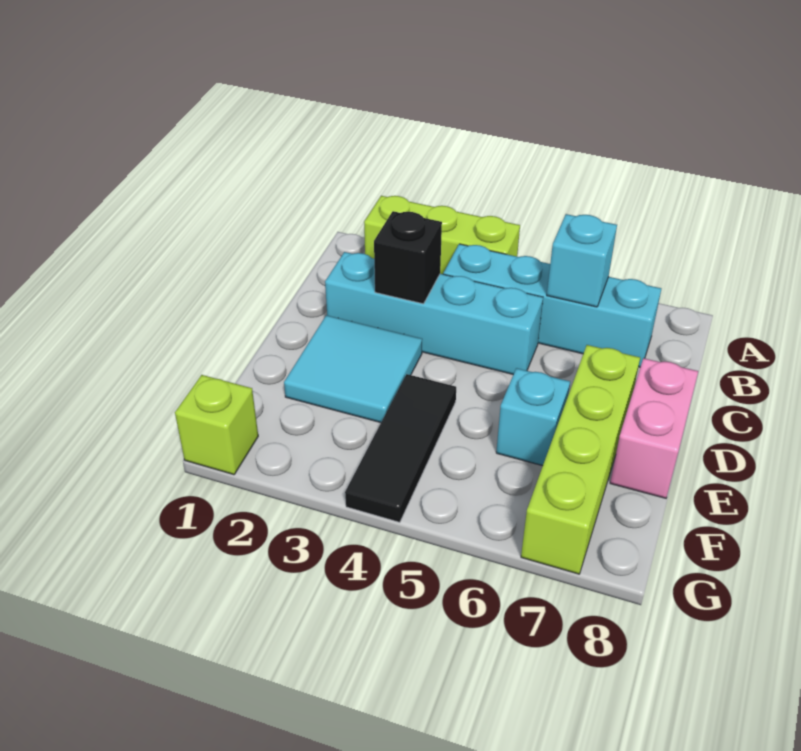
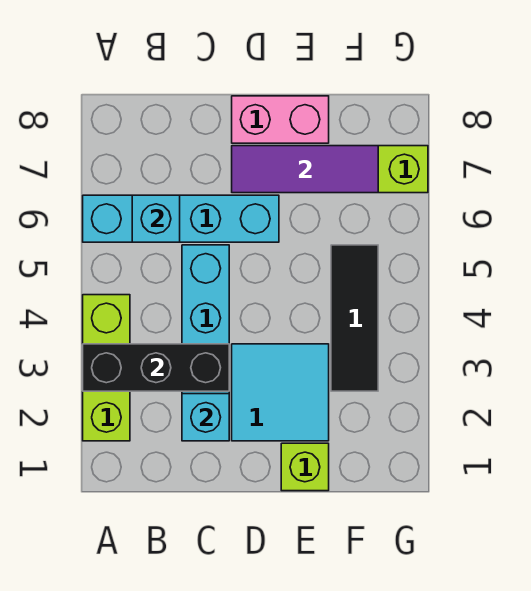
cyan 1x4 brick [443,244,661,367] -> cyan 1x4 brick turned to [83,195,279,242]
black 1x1 brick [374,211,442,304] -> black 1x3 brick [83,344,229,391]
none -> purple 1x3 tile [232,146,378,193]
black 1x3 tile [345,374,456,522] -> black 1x3 tile turned to [331,245,378,391]
cyan 1x1 brick [496,368,570,466] -> cyan 1x1 brick moved to [182,394,229,441]
lime 1x1 brick [175,375,258,475] -> lime 1x1 brick moved to [281,443,329,491]

